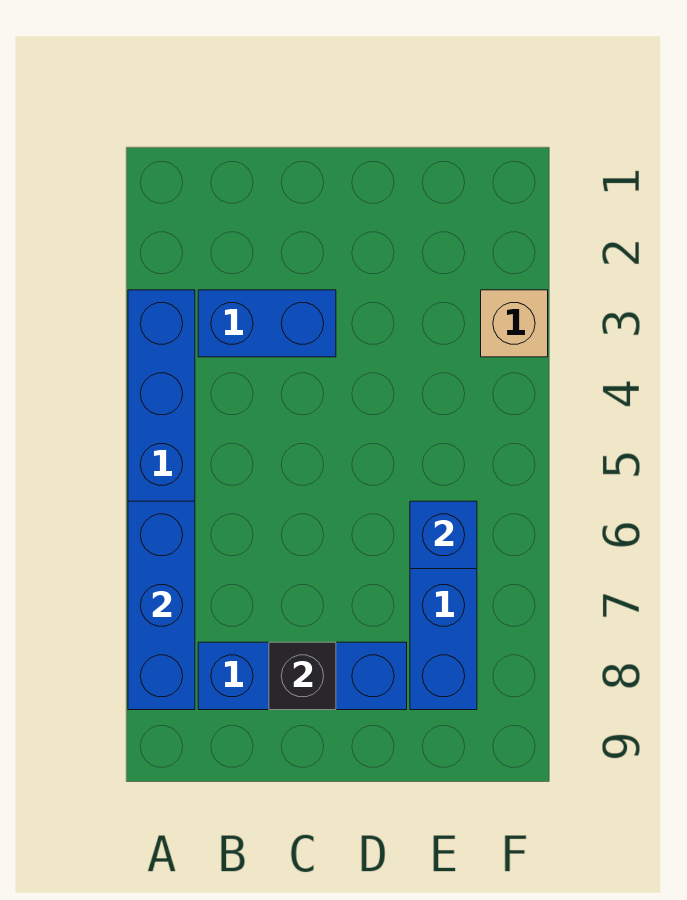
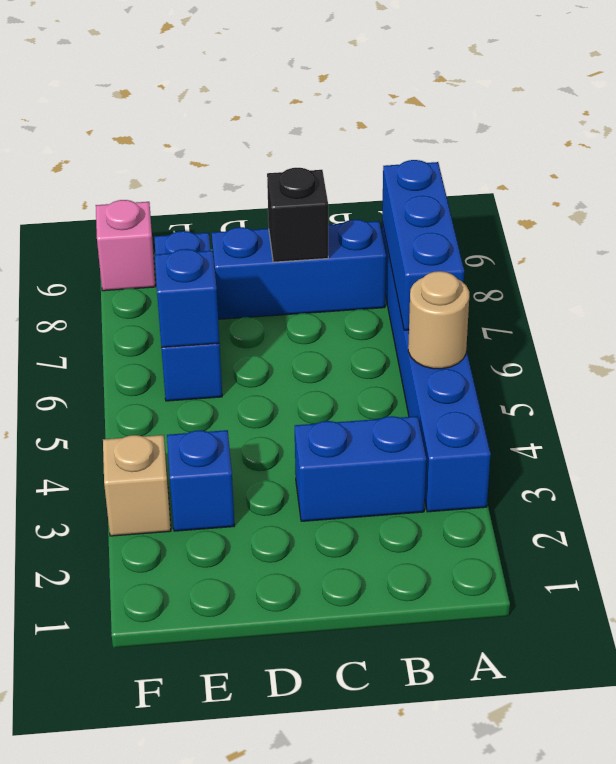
none -> tan 1x1 round brick [408,271,469,369]
none -> blue 1x1 brick [167,430,235,531]
none -> pink 1x1 brick [96,200,156,291]

